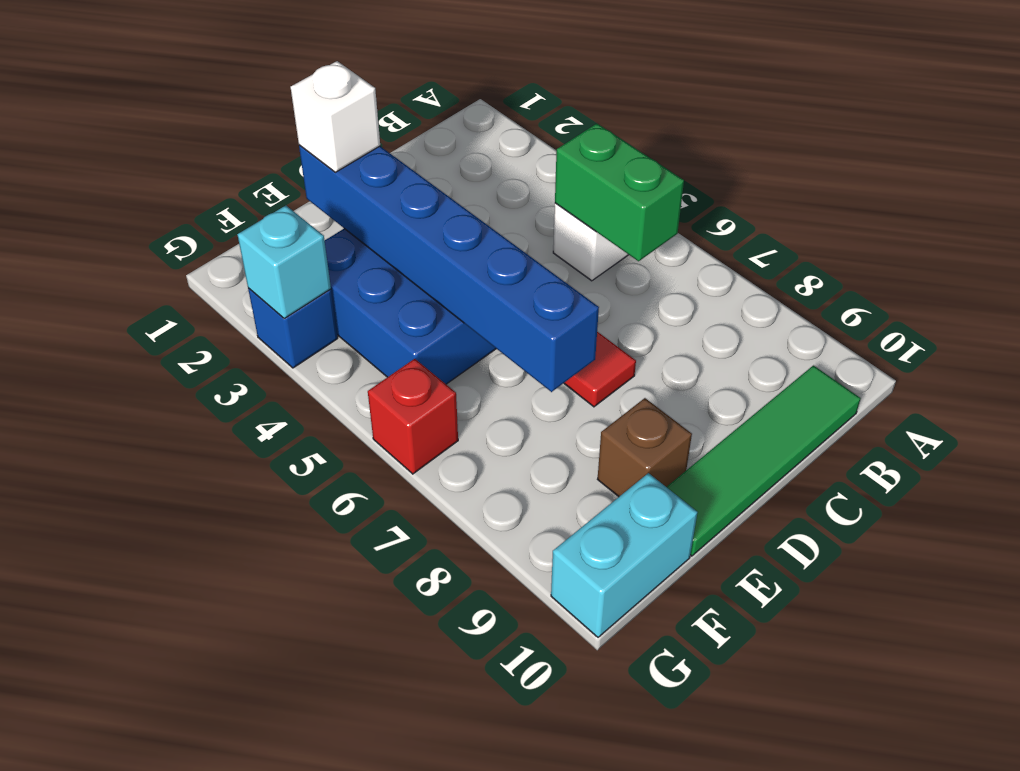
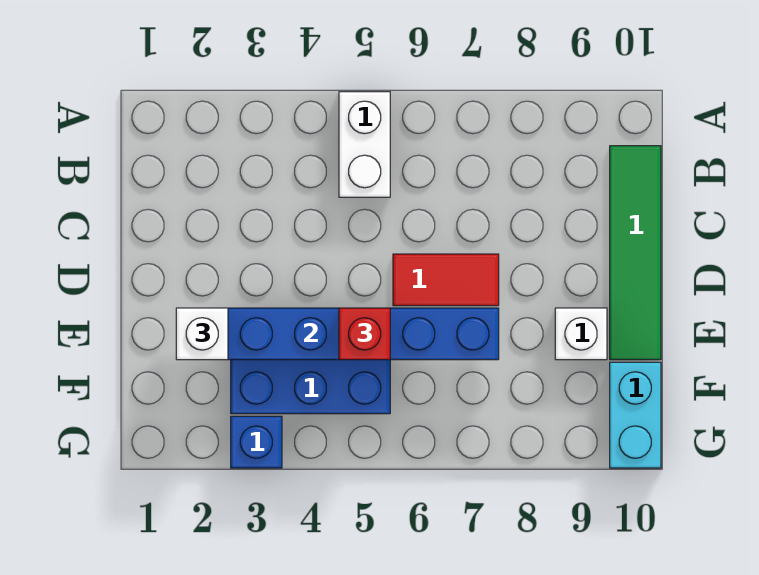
green 1x2 brick [555,124,684,261] -> none
brown 1x1 brick [598,398,692,497] -> white 1x1 brick [555,308,607,360]
cyan 1x1 brick [237,206,331,318] -> none
red 1x1 brick [368,359,458,474] -> red 1x1 brick moved to [339,308,390,360]

